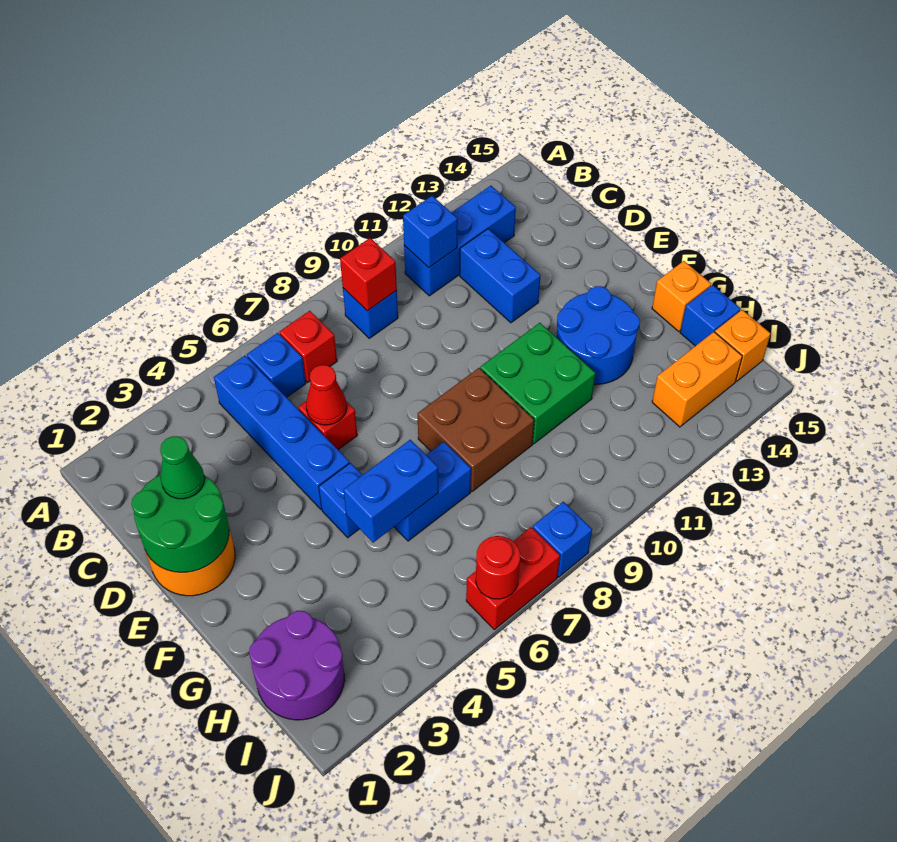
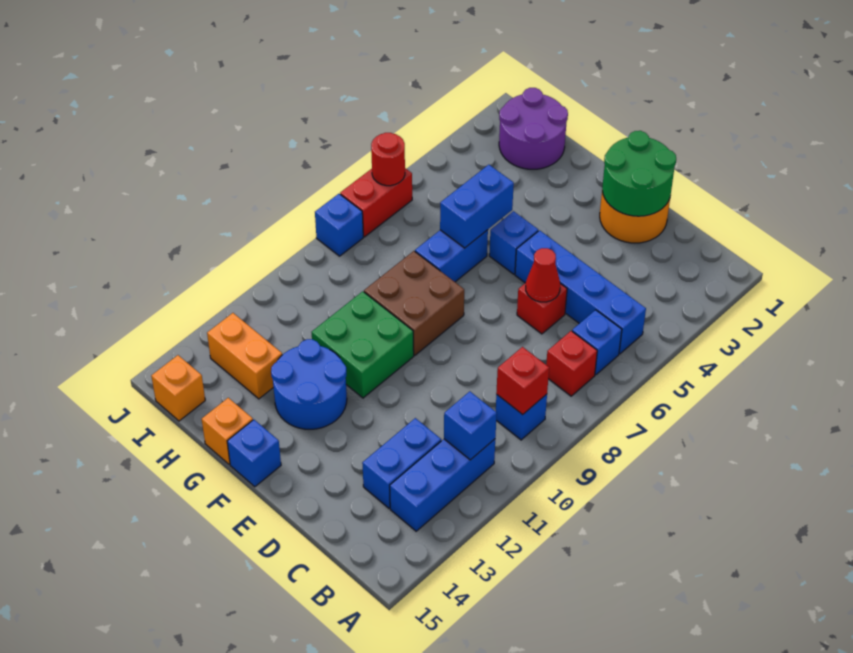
blue 1x2 brick [460,229,541,323] -> blue 1x2 brick turned to [362,418,441,508]
green 1x1 cone [160,436,205,499] -> none
blue 1x1 brick [680,285,741,346] -> blue 1x1 brick moved to [227,420,281,487]
orange 1x2 brick [652,332,742,427] -> orange 1x2 brick turned to [207,313,282,399]

